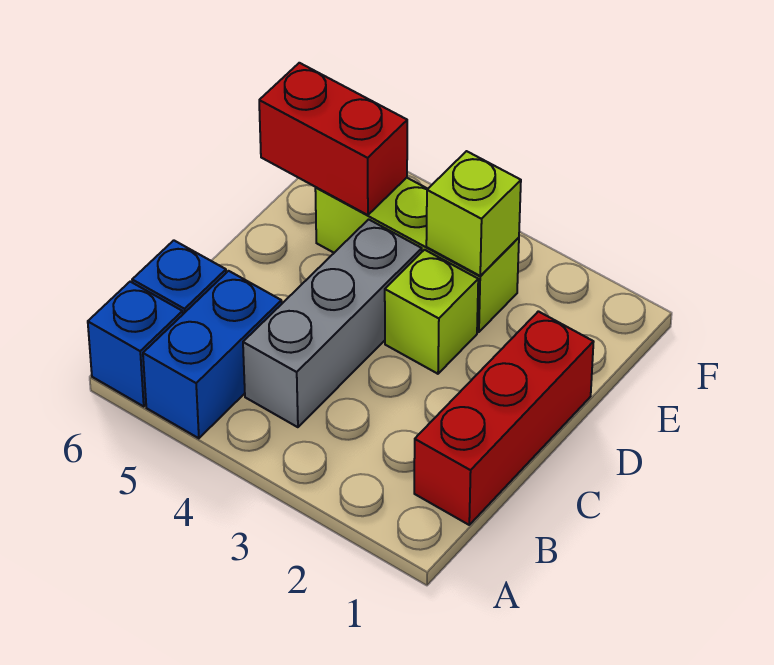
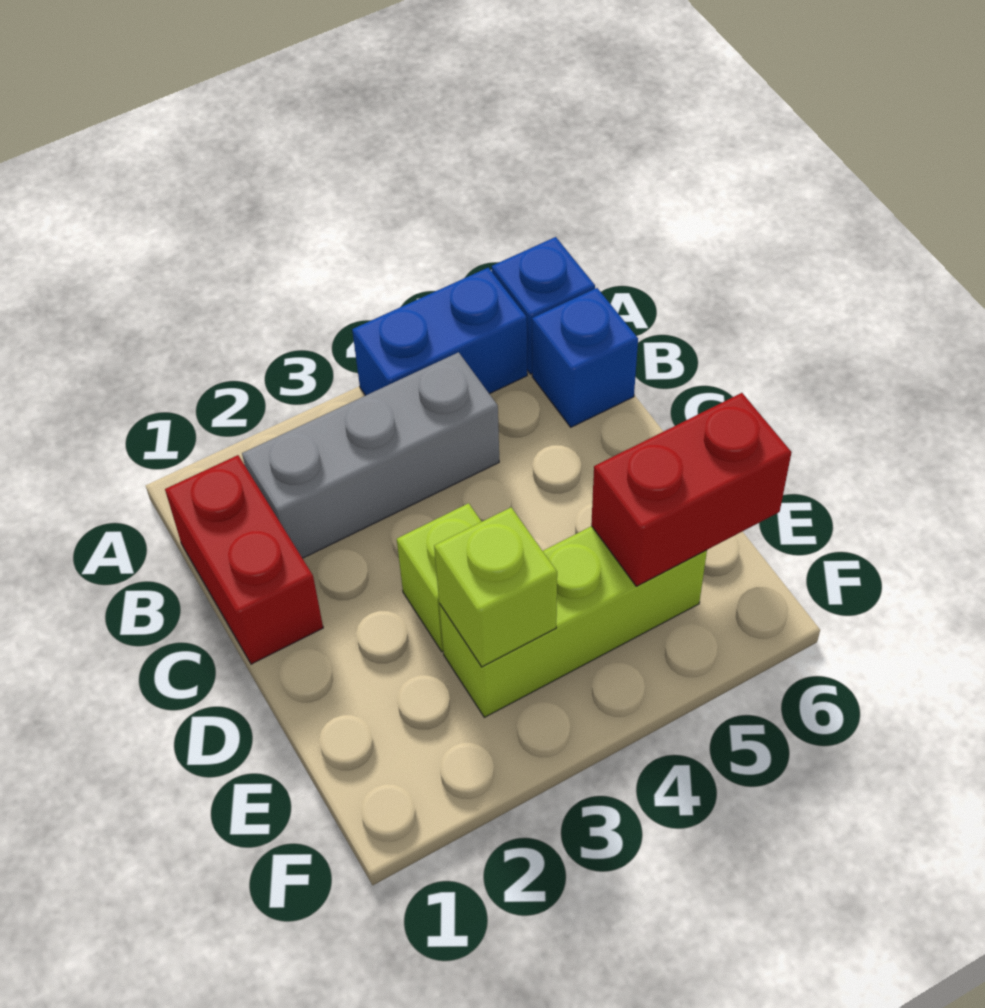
blue 1x2 brick [143,271,282,438] -> blue 1x2 brick turned to [352,268,527,396]
red 1x3 brick [414,311,593,525] -> red 1x2 brick [165,455,323,664]
grey 1x3 brick [243,219,422,427] -> grey 1x3 brick turned to [242,352,499,558]

